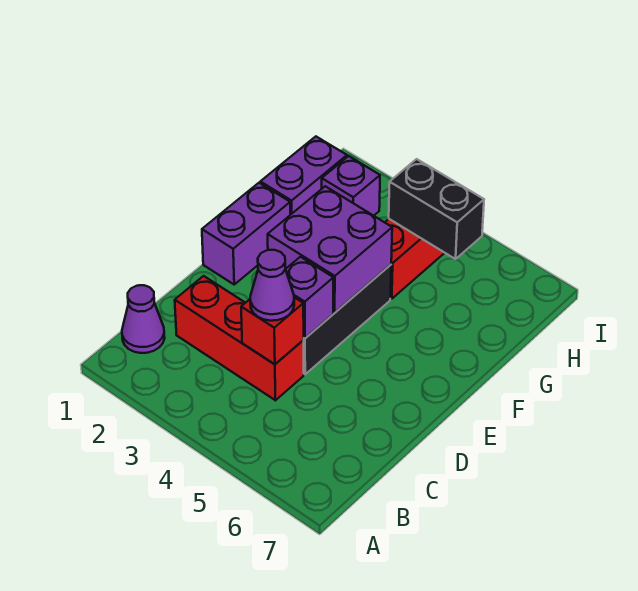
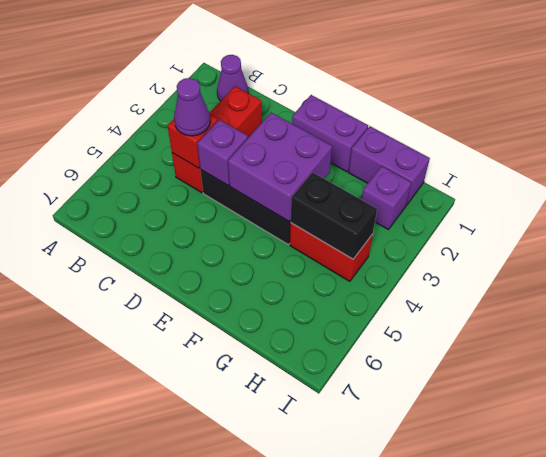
black 1x2 brick [389,159,484,259] -> black 1x2 brick turned to [291,172,377,259]

